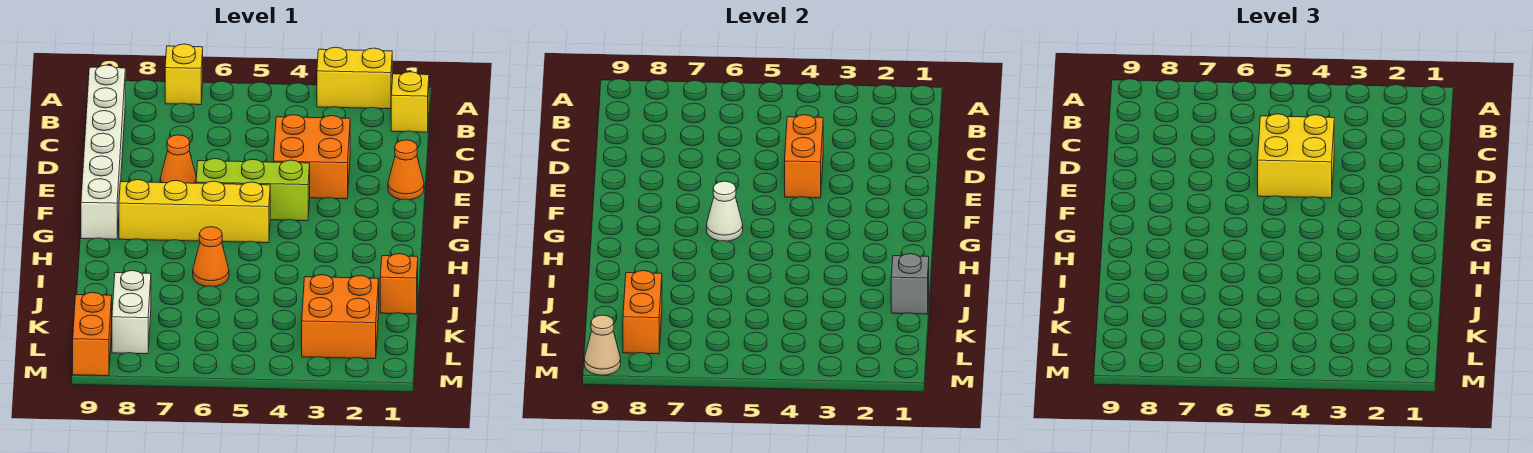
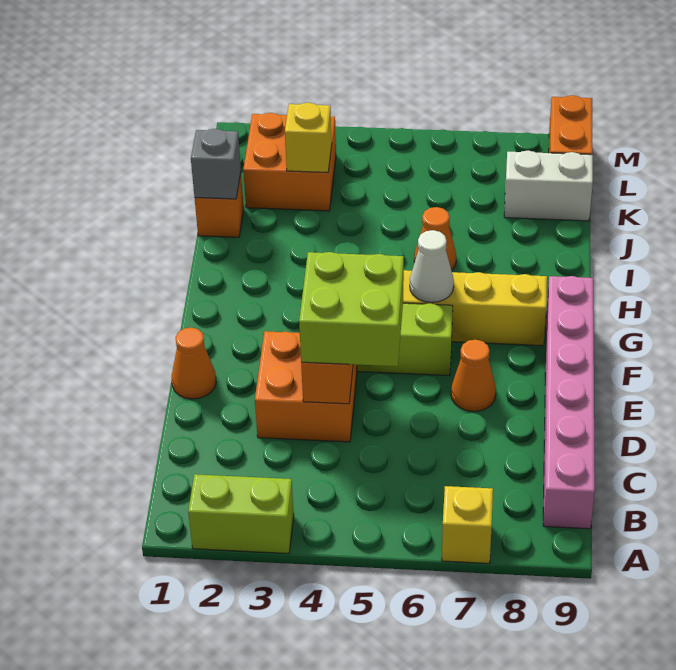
yellow 1x2 brick [317,47,392,109] -> lime 1x2 brick [188,474,294,554]
yellow 1x1 brick [391,72,429,132] -> yellow 1x1 brick moved to [285,103,332,172]
white 1x6 brick [81,65,125,239] -> pink 1x6 brick [543,276,595,529]
yellow 2x2 brick [1258,114,1334,198] -> lime 2x2 brick [299,252,404,366]
white 1x2 brick [112,271,151,354] -> white 1x2 brick turned to [504,151,593,221]
orange 1x2 brick [623,271,662,354] -> none
tan 1x1 cone [584,315,621,375] -> none

